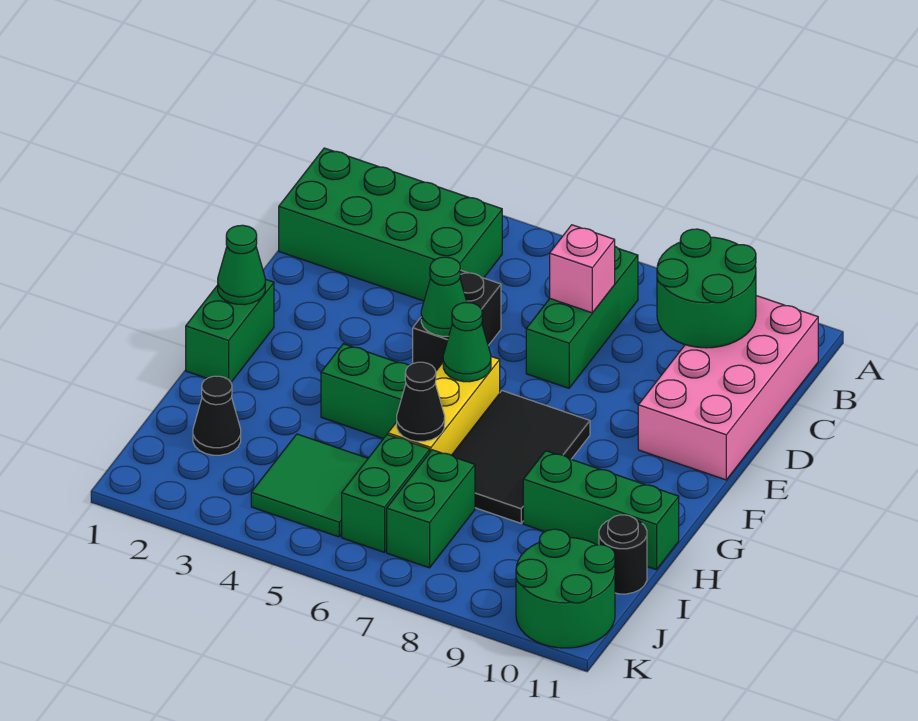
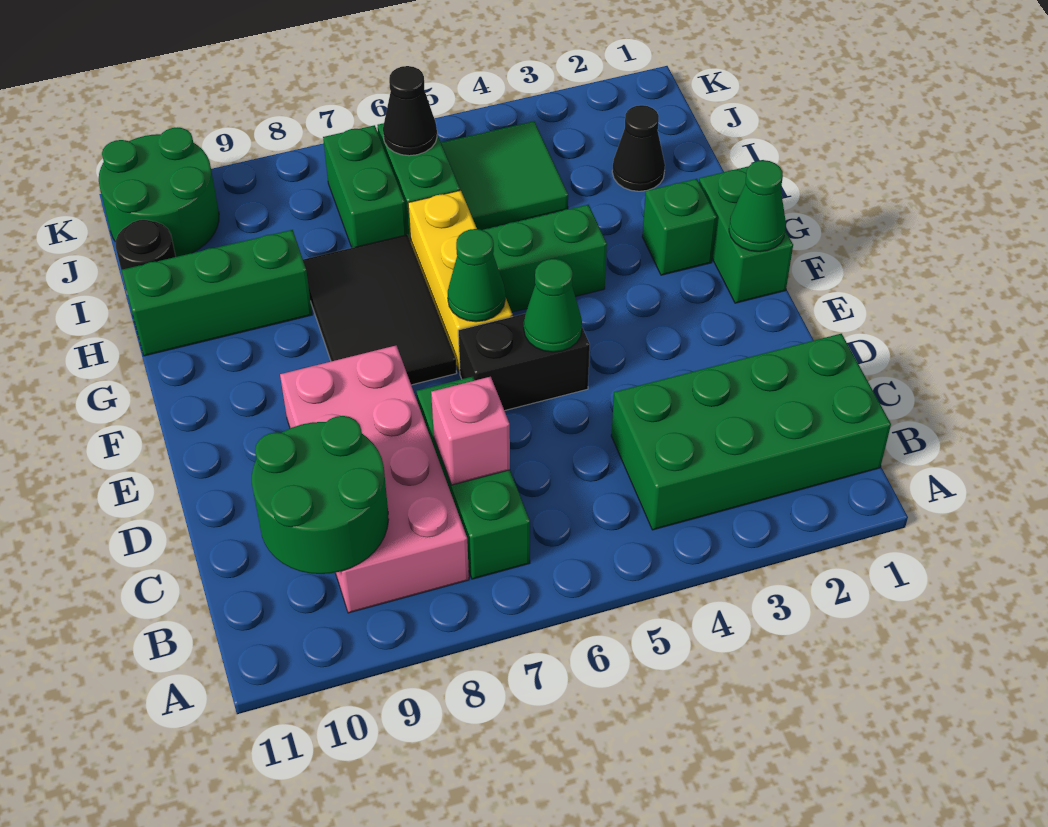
pink 2x4 brick [638,296,819,480] -> pink 2x4 brick moved to [280,346,469,613]
black 1x2 brick [413,270,501,371] -> black 1x2 brick turned to [458,313,590,411]
none -> green 1x1 brick [642,179,717,275]
black 1x1 cone [397,362,445,441] -> black 1x1 cone moved to [383,66,437,156]

